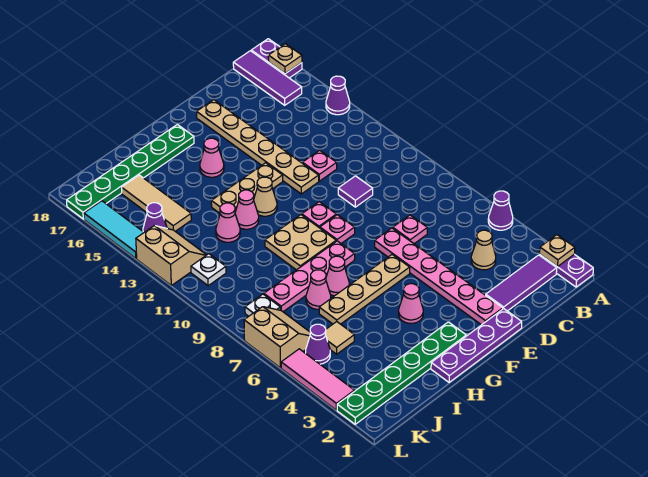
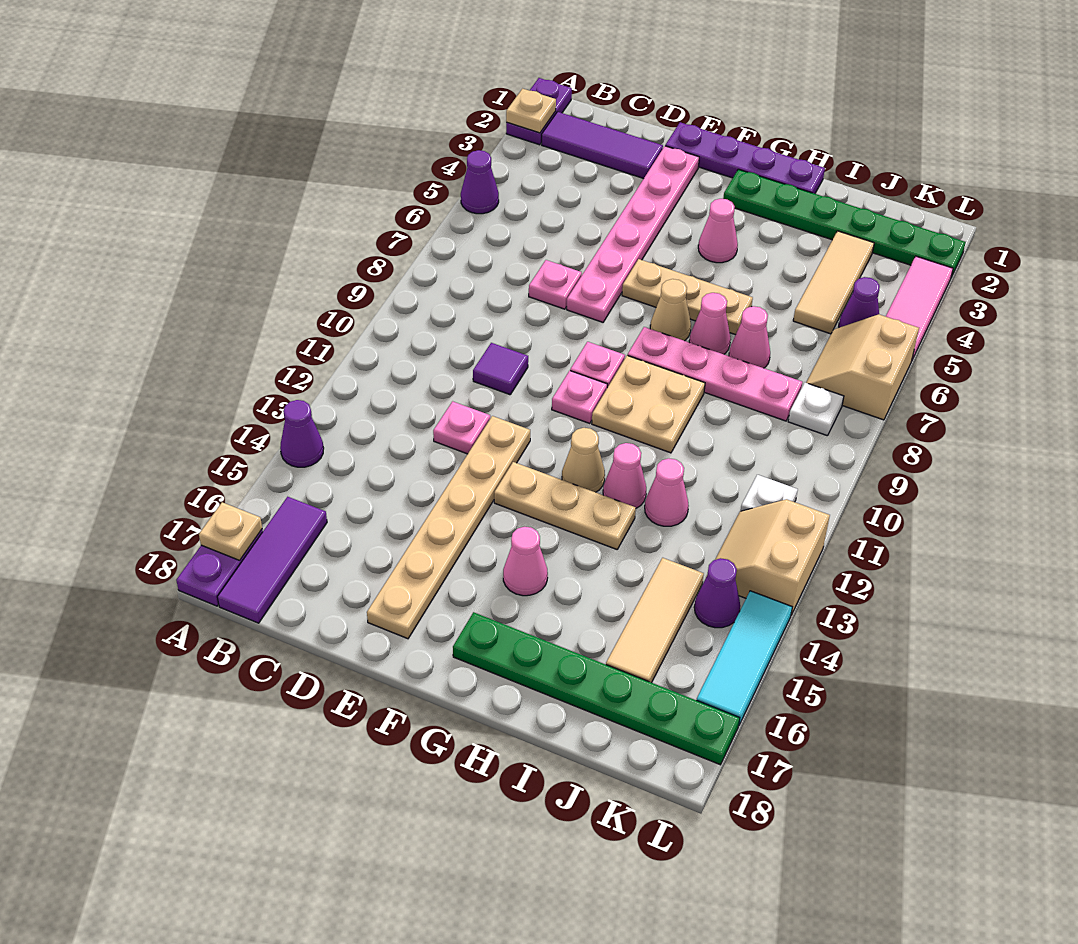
tan 1x1 cone [471,230,496,270] -> tan 1x1 cone moved to [650,279,691,341]
tan 1x4 plate [319,255,410,324] -> tan 1x3 plate [622,259,753,335]
tan 1x1 tile [326,322,354,354] -> tan 1x3 tile [793,231,874,334]

